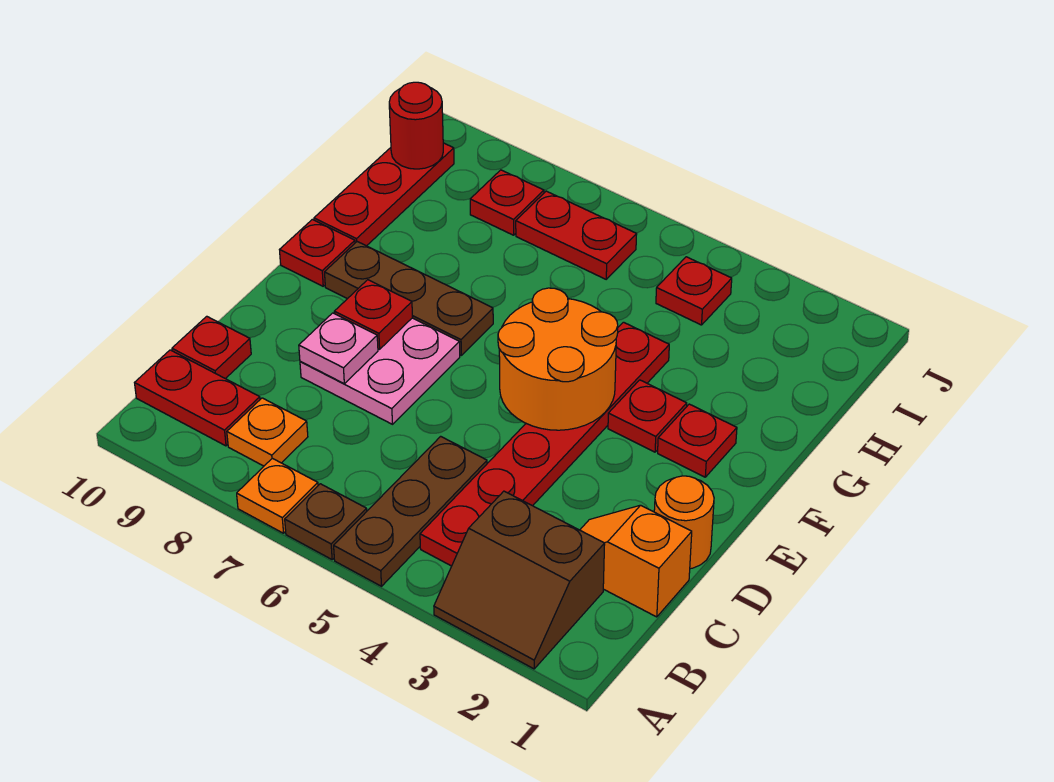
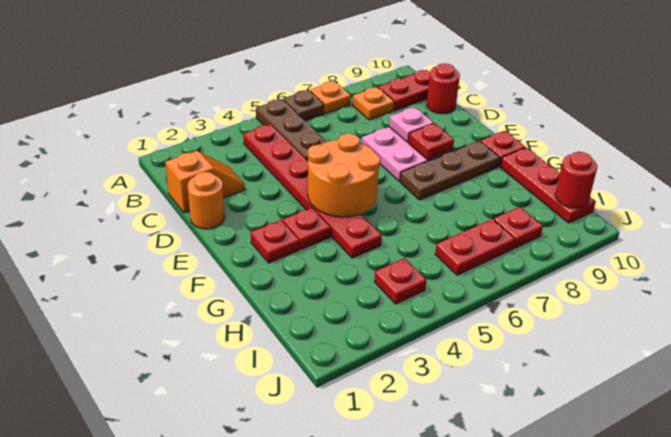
brown 2x2 slope [434,491,605,669] -> none
red 1x1 plate [172,316,251,379] -> red 1x1 round brick [427,63,460,114]

